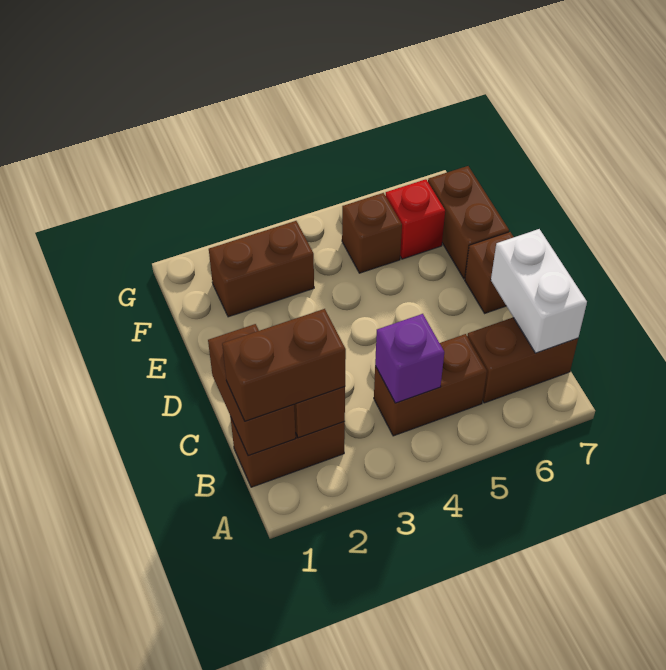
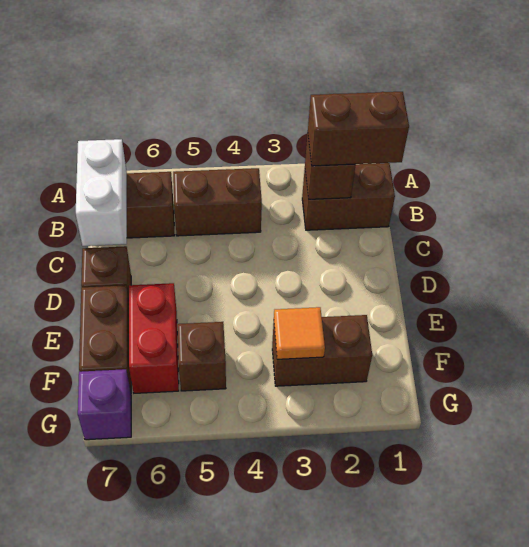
brown 1x2 brick [208,324,296,456] -> none
purple 1x1 brick [375,314,444,403] -> purple 1x1 brick moved to [78,369,131,440]
none -> orange 1x1 tile [274,307,325,359]
red 1x1 brick [386,179,445,259] -> red 1x2 brick [129,283,179,393]

